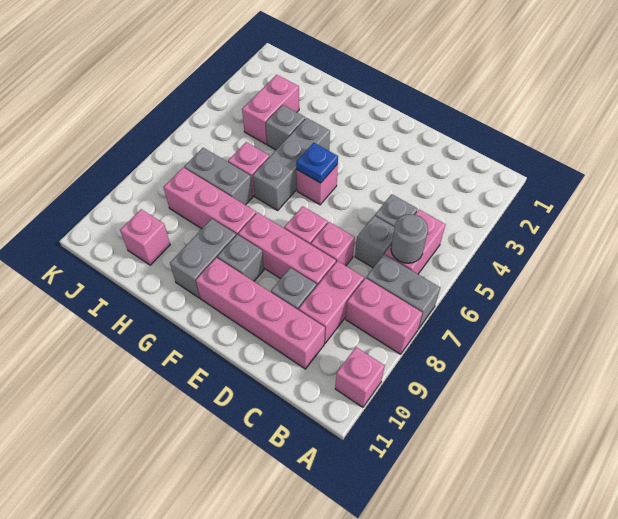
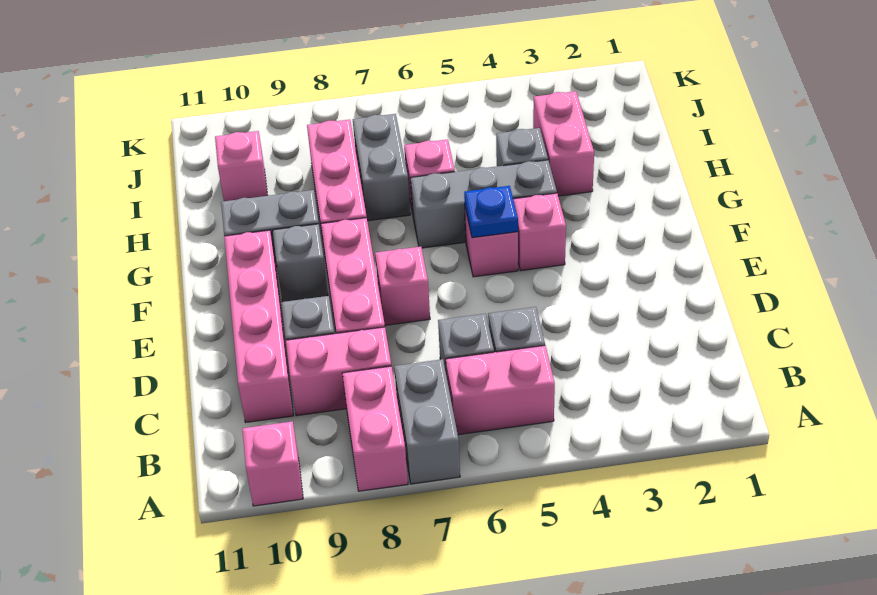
grey 1x1 round brick [391,214,428,263] -> none
pink 1x1 brick [311,222,355,266] -> pink 1x1 brick moved to [513,193,566,271]
pink 1x2 brick [242,75,299,144] -> pink 1x2 brick turned to [533,91,594,196]

